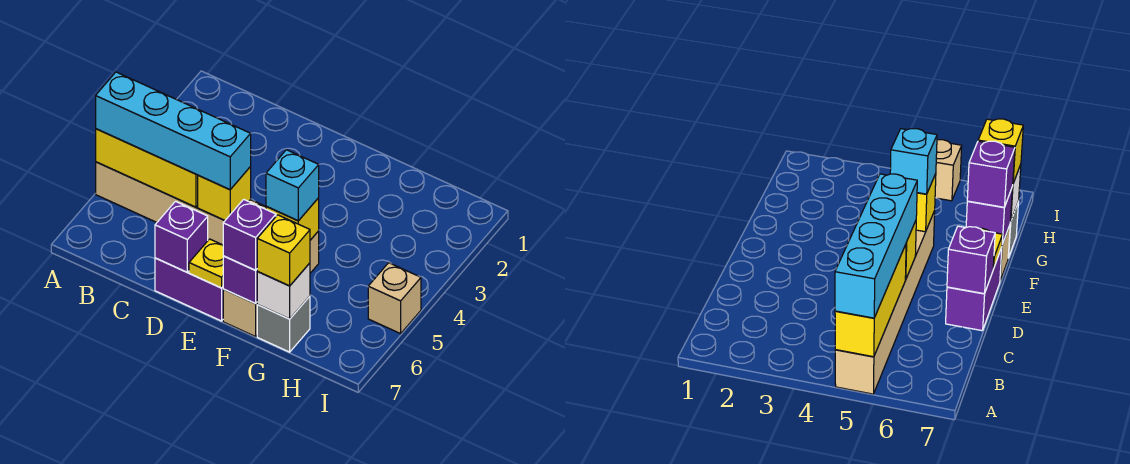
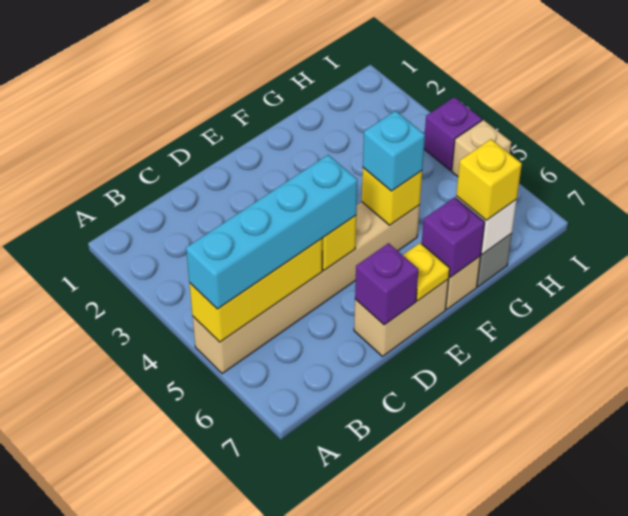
purple 1x2 brick [155,258,223,321] -> tan 1x2 brick [354,279,449,356]
purple 1x1 brick [223,199,276,270] -> purple 1x1 brick moved to [424,97,482,170]

